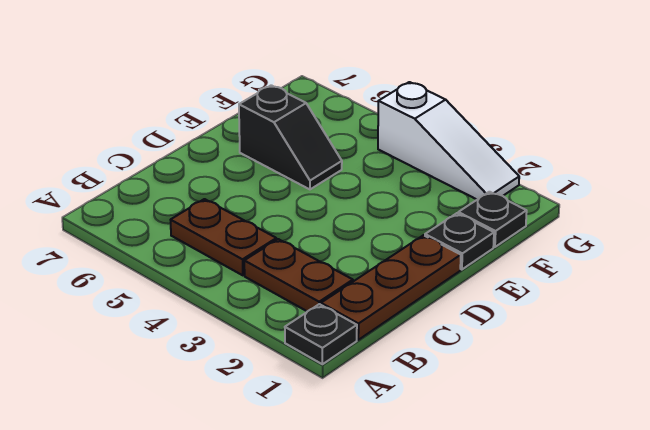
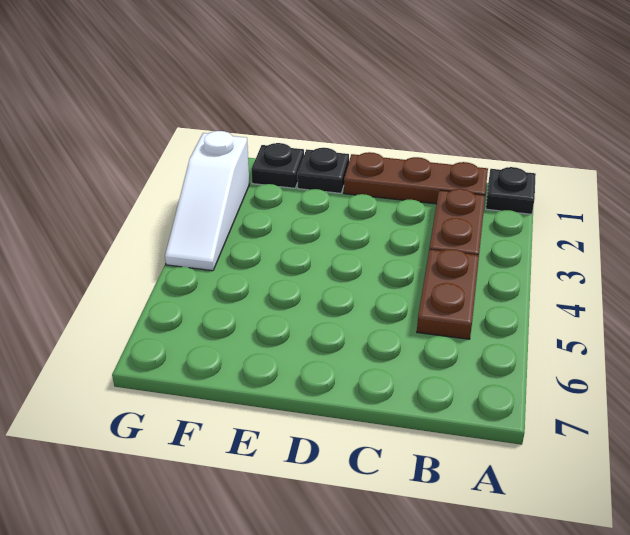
black 1x2 slope [239,85,342,189] -> none
white 1x3 slope [378,82,519,199] -> white 1x3 slope turned to [165,131,249,271]

